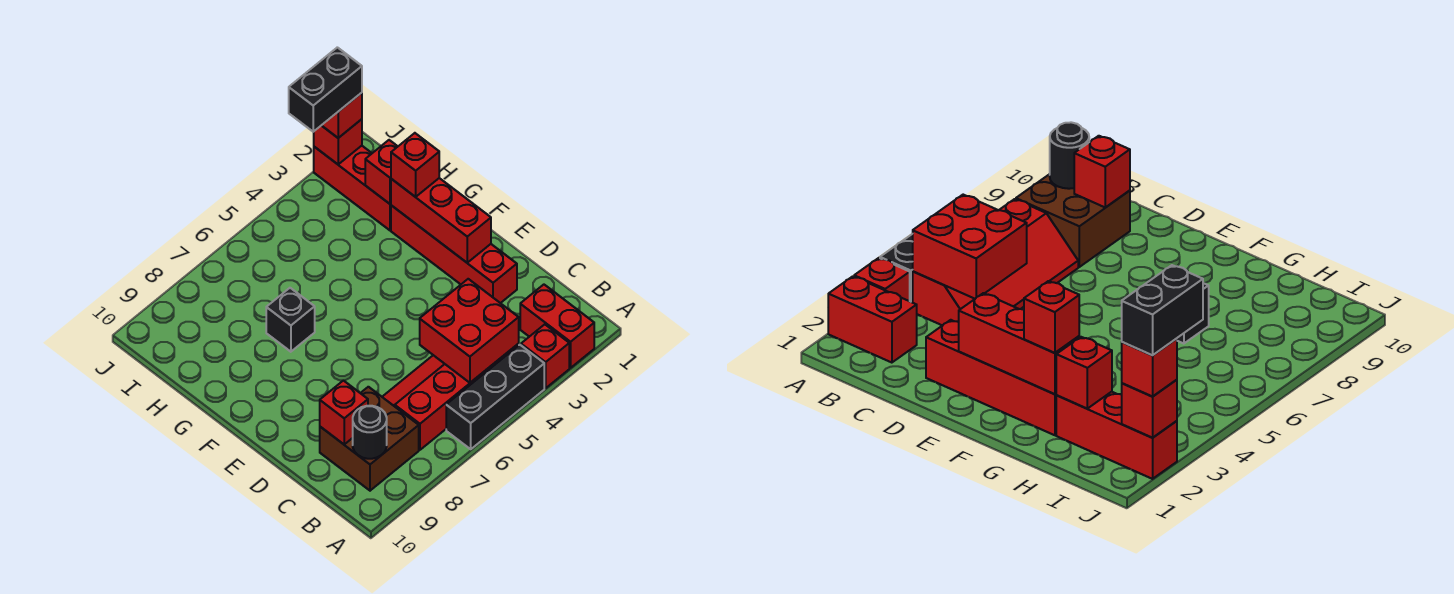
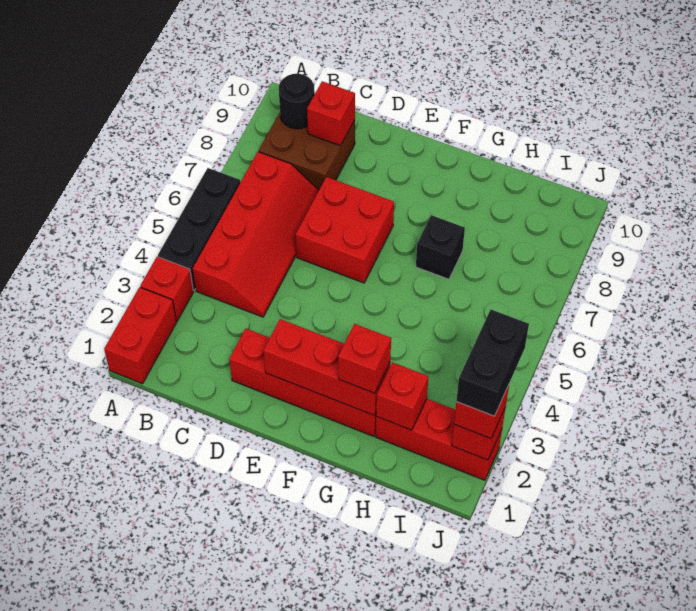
red 1x2 brick [520,285,594,368] -> red 1x2 brick turned to [104,287,177,384]
red 2x2 brick [420,279,519,383] -> red 2x2 brick moved to [296,177,394,283]

